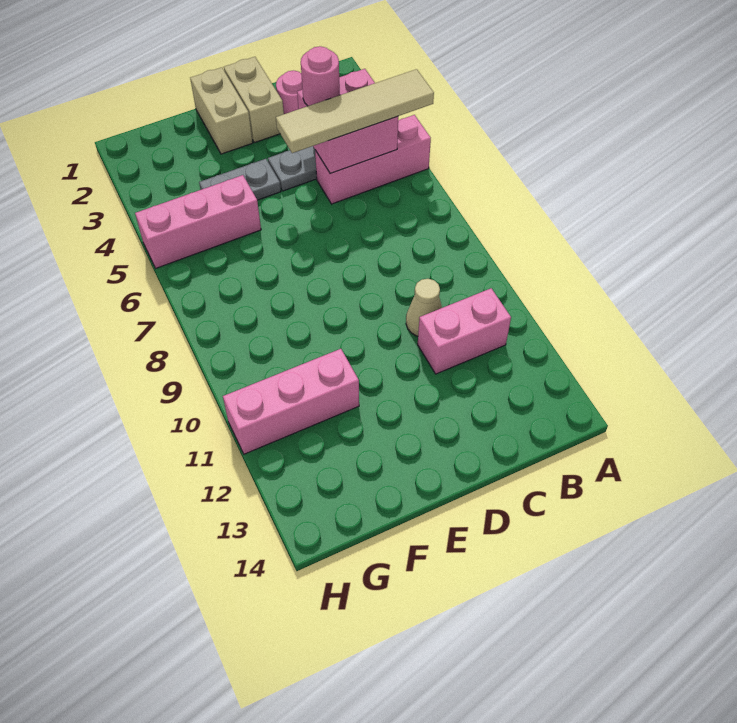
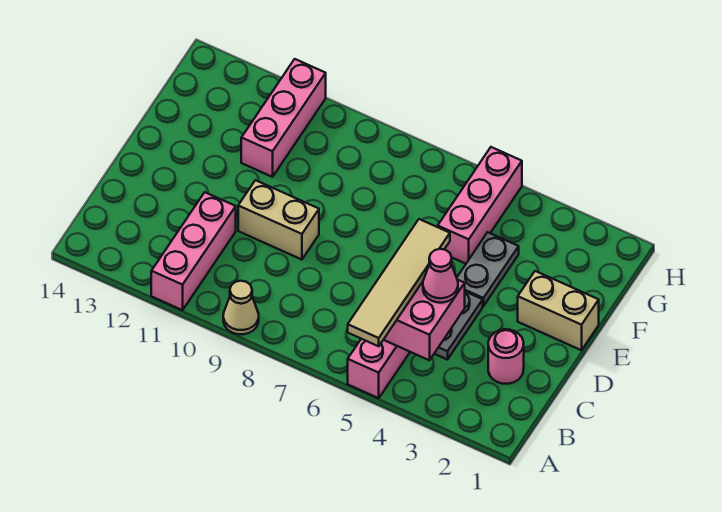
pink 1x2 brick [418,288,511,374] -> pink 1x3 brick [151,192,236,310]
pink 1x1 round brick [301,46,340,106] -> pink 1x1 cone [423,249,458,303]
tan 1x1 cone [406,279,442,336] -> tan 1x1 cone moved to [223,281,259,334]
tan 1x2 brick [224,57,284,143] -> tan 1x2 brick moved to [238,180,319,260]

